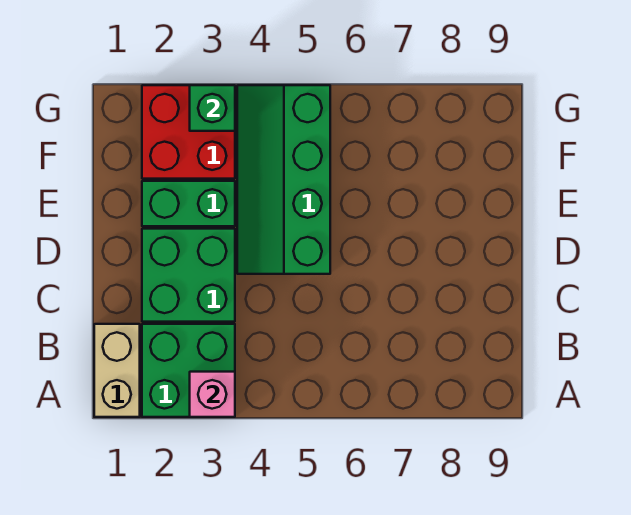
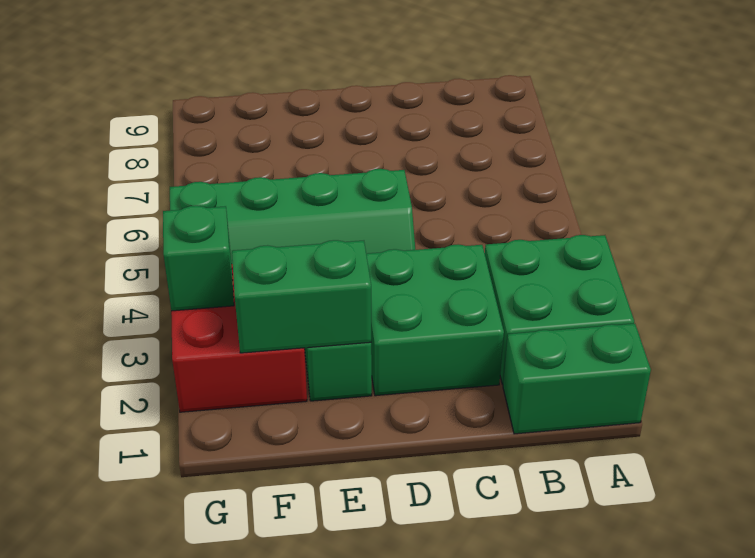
tan 1x2 brick [94,324,140,417] -> green 1x2 brick [503,324,651,434]
pink 1x1 brick [190,372,235,417] -> none
none -> green 1x2 brick [232,240,371,353]

